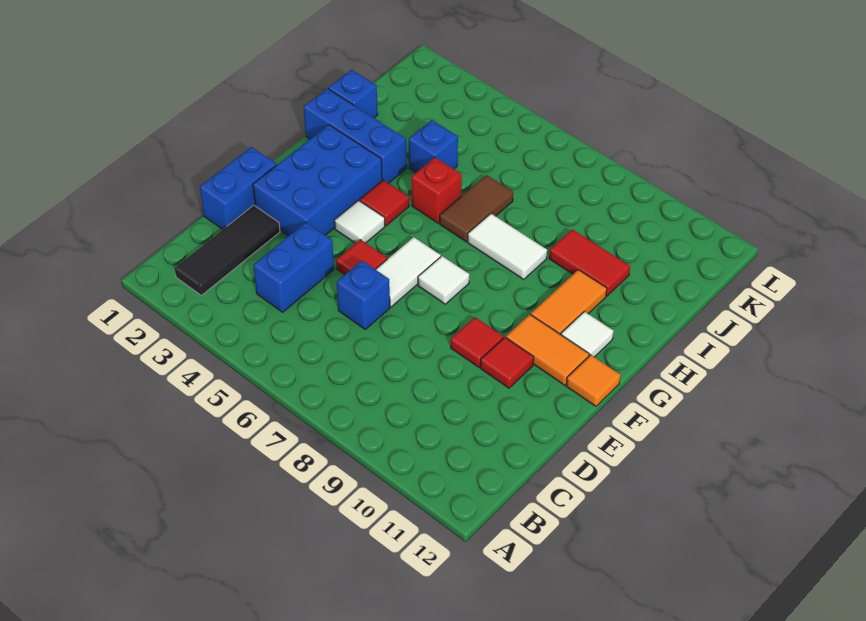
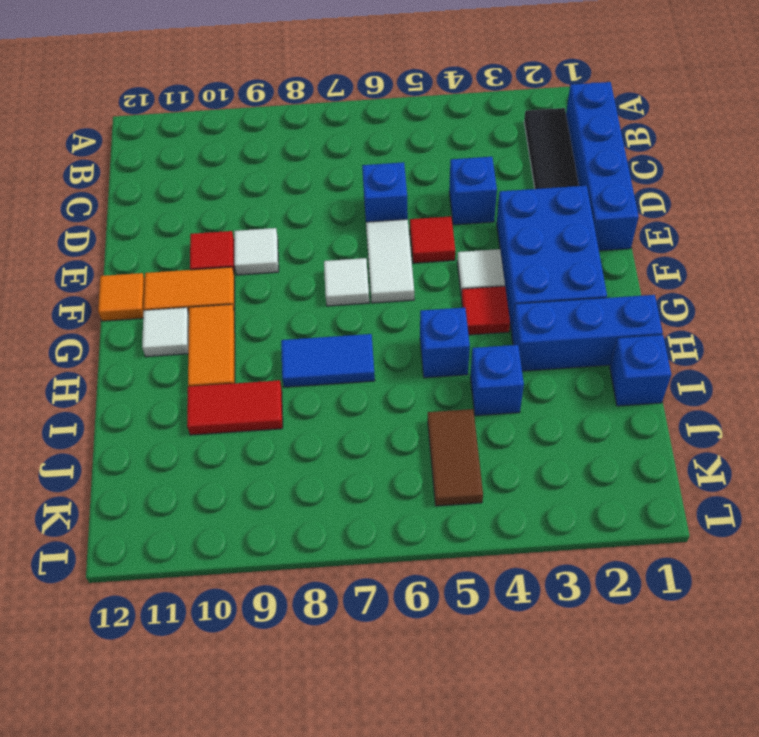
blue 1x2 brick [253,222,334,312] -> blue 1x1 brick [449,157,497,225]
blue 1x2 brick [200,147,277,229] -> blue 1x4 brick [566,82,639,251]
red 1x1 tile [451,317,503,367] -> white 1x1 tile [234,228,279,275]
red 1x1 brick [412,157,462,223] -> blue 1x1 brick [420,308,470,378]
brown 1x2 tile [440,175,513,242] -> brown 1x2 tile moved to [428,409,483,506]
white 1x2 tile [468,214,547,279] -> blue 1x2 tile [281,334,375,387]

